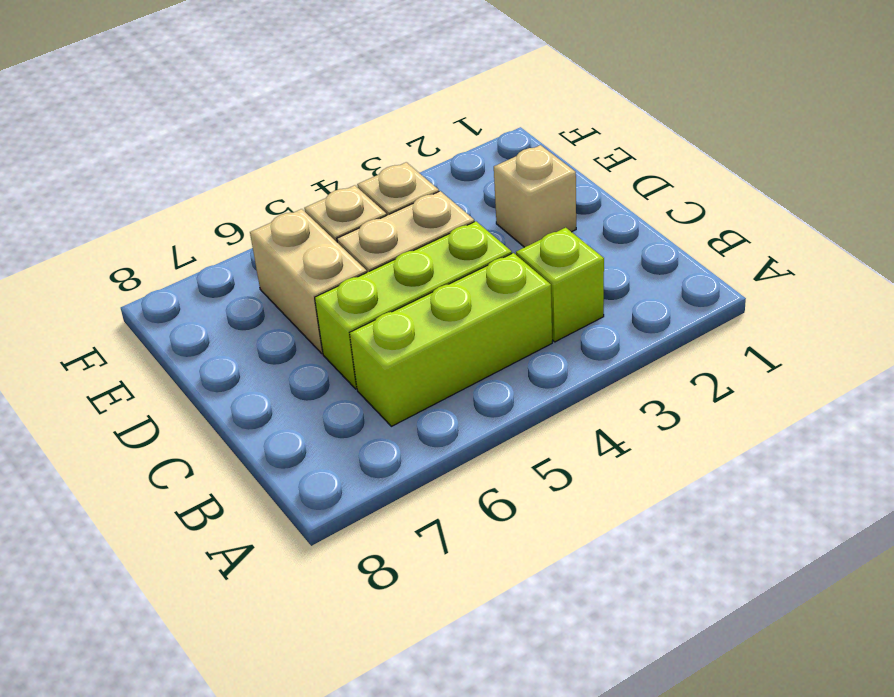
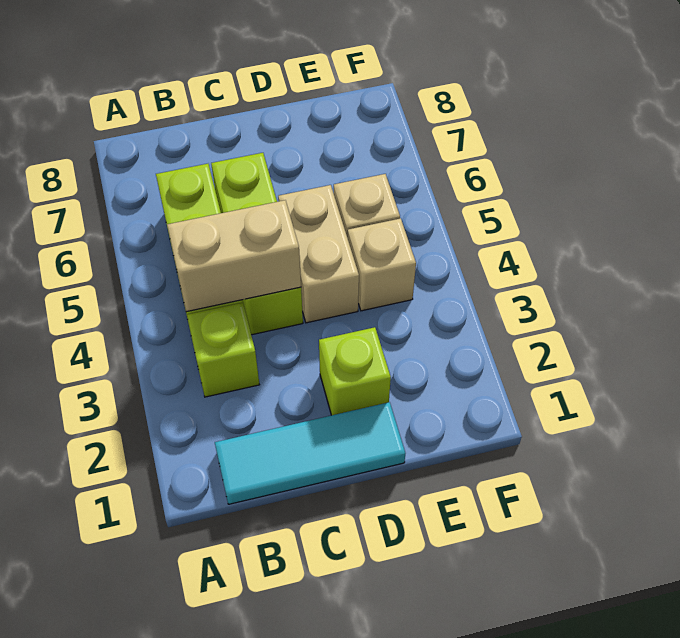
none -> cyan 1x3 tile [215,402,405,504]
tan 1x1 brick [494,145,576,247] -> lime 1x1 brick [319,327,391,415]
tan 1x2 brick [250,209,367,353] -> tan 1x2 brick moved to [167,200,301,312]

